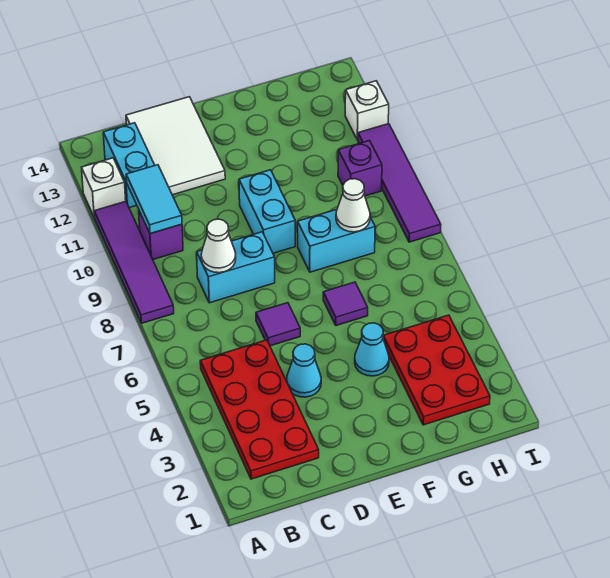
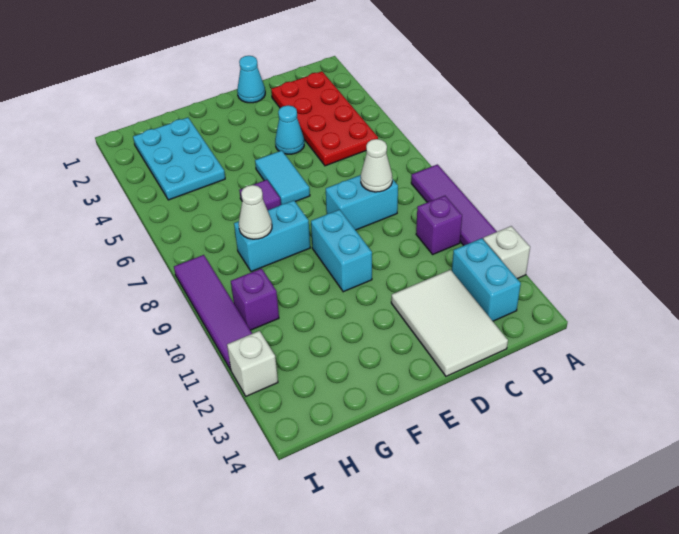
cyan 1x2 tile [126,165,182,234] -> cyan 1x2 tile moved to [255,150,310,204]
purple 1x1 tile [256,303,300,346] -> none
cyan 1x1 cone [355,323,389,376] -> cyan 1x1 cone moved to [237,56,265,103]
red 2x3 plate [383,315,490,425] -> cyan 2x3 plate [133,118,225,200]

